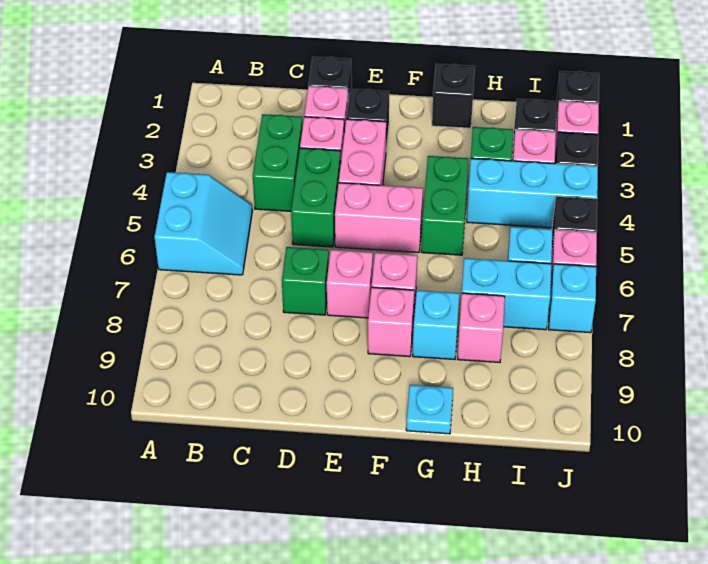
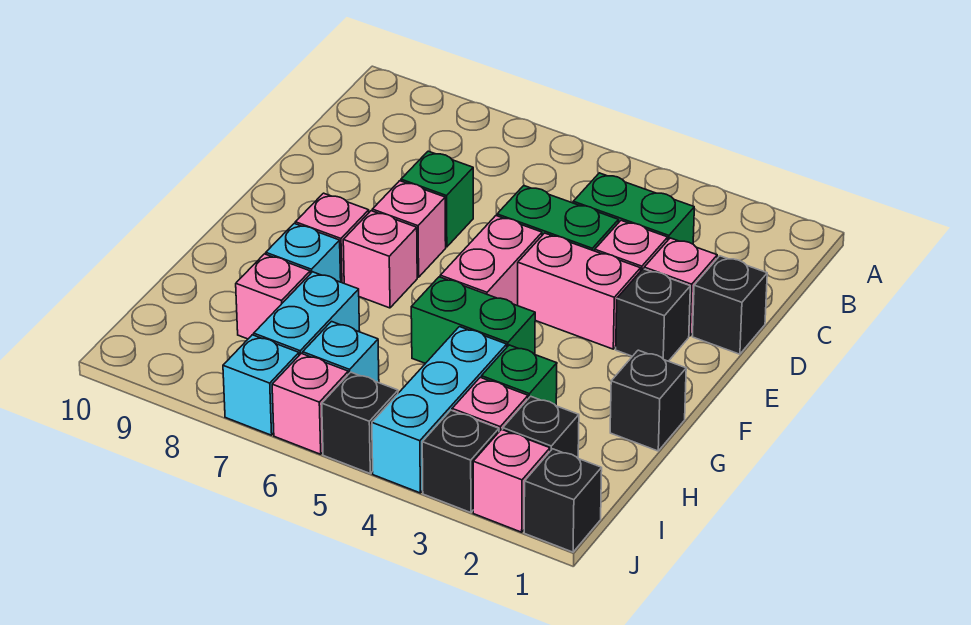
cyan 2x2 slope [154,172,253,275] -> none
cyan 1x1 plate [406,385,453,434] -> none

